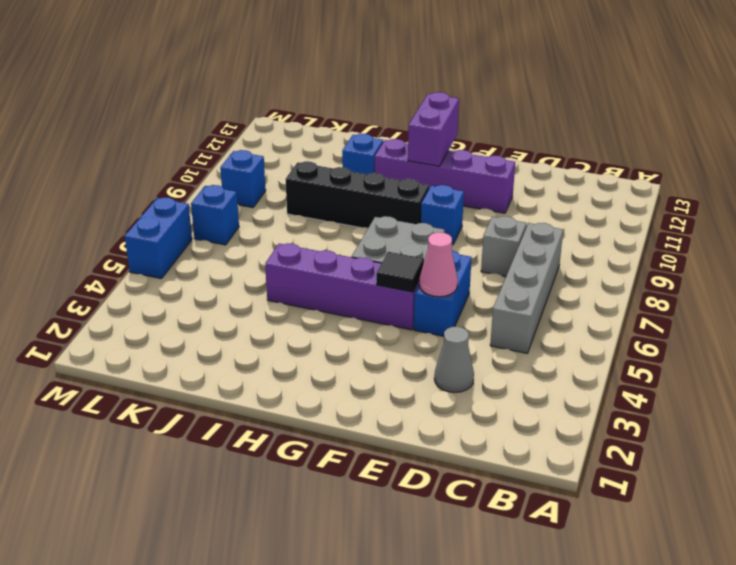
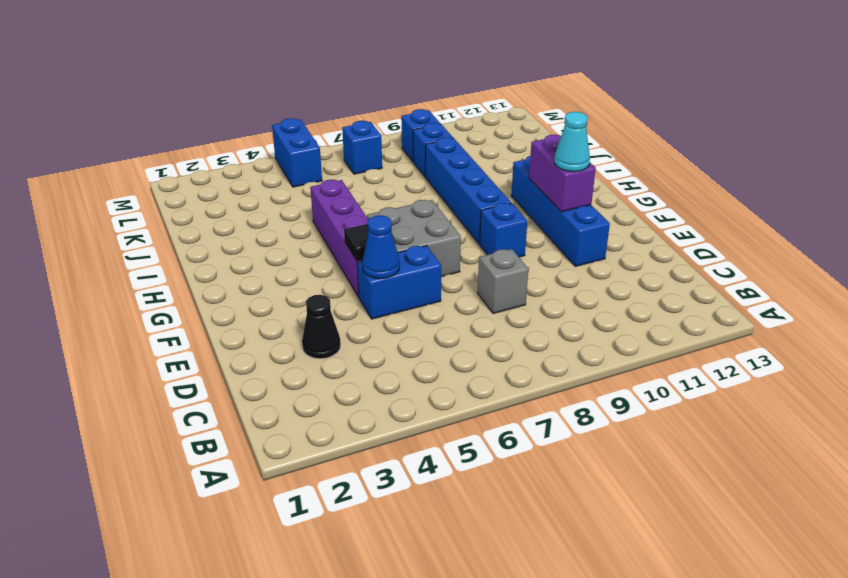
grey 1x4 brick [490,223,563,353] -> none
grey 1x1 cone [434,327,474,392] -> black 1x1 cone [302,295,341,359]
pink 1x1 cone [419,232,458,297] -> blue 1x1 cone [362,215,400,279]
purple 1x4 brick [375,139,515,213] -> blue 1x4 brick [511,156,610,266]
none -> cyan 1x1 cone [555,112,590,172]
black 1x4 brick [286,161,429,228] -> blue 1x4 brick [425,137,511,244]
purple 1x2 brick [408,92,459,166] -> purple 1x2 brick turned to [529,135,596,212]
blue 1x1 brick [342,134,383,174] -> blue 1x1 brick moved to [413,123,453,176]
blue 1x2 brick [125,197,192,279] -> blue 1x2 brick turned to [272,118,322,187]

